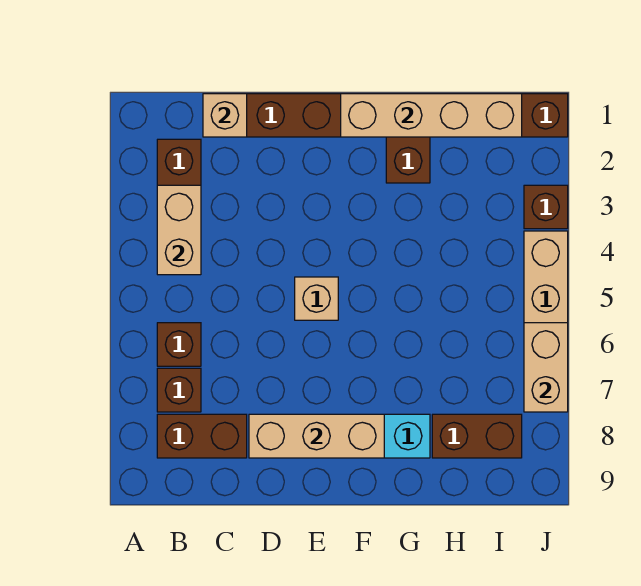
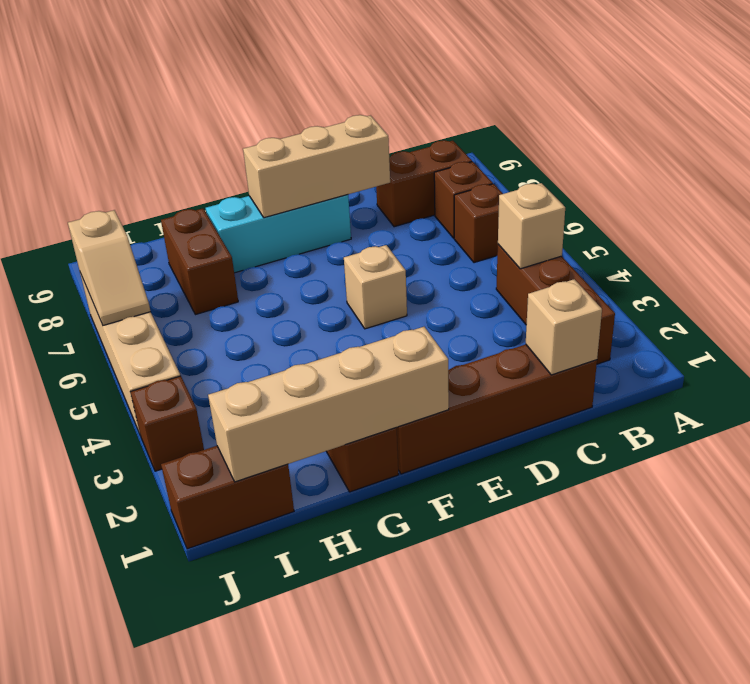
tan 1x2 brick [157,185,201,275] -> tan 1x1 brick [498,183,565,269]
brown 1x2 brick [432,414,522,458] -> brown 1x2 brick turned to [161,208,238,315]
tan 1x2 brick [524,323,568,412] -> tan 1x2 slope [68,210,151,325]

